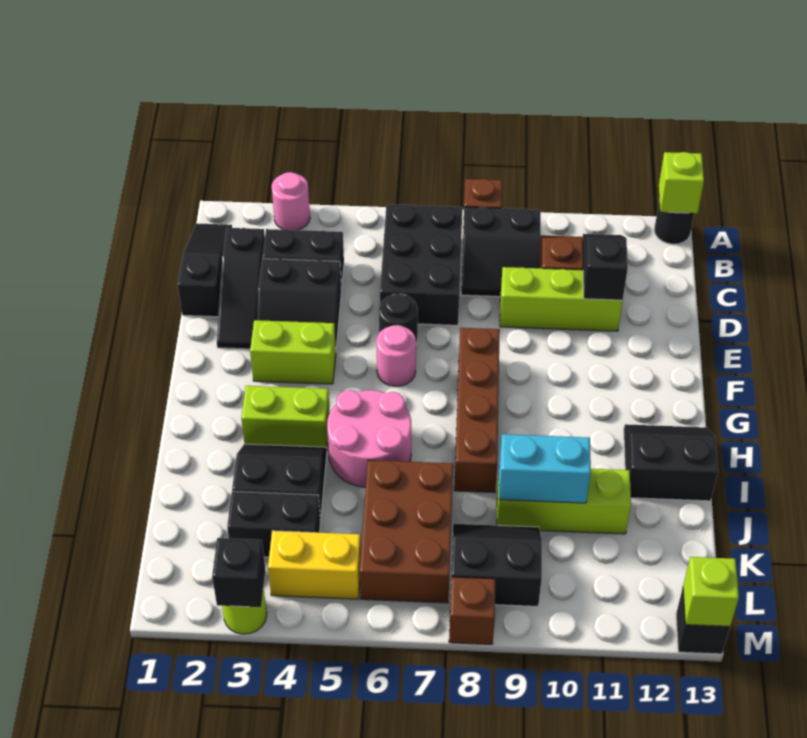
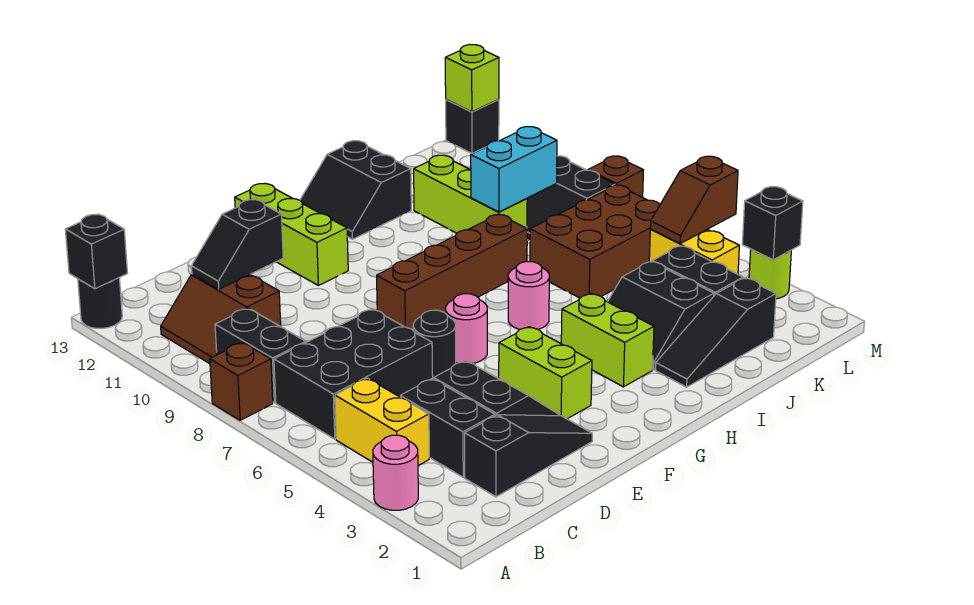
lime 1x1 brick [659,152,704,213] -> black 1x1 brick [65,214,127,289]
black 1x3 slope [178,223,232,317] -> black 1x3 slope moved to [656,278,776,387]
none -> yellow 1x2 brick [335,378,429,465]
lime 1x3 brick [500,267,623,331] -> lime 1x3 brick moved to [235,183,348,285]
pink 2x2 round brick [327,390,411,487] -> pink 1x1 round brick [508,262,549,330]
cyan 1x2 brick [499,434,591,503] -> cyan 1x2 brick turned to [471,127,557,212]
none -> brown 1x2 slope [650,156,738,243]

